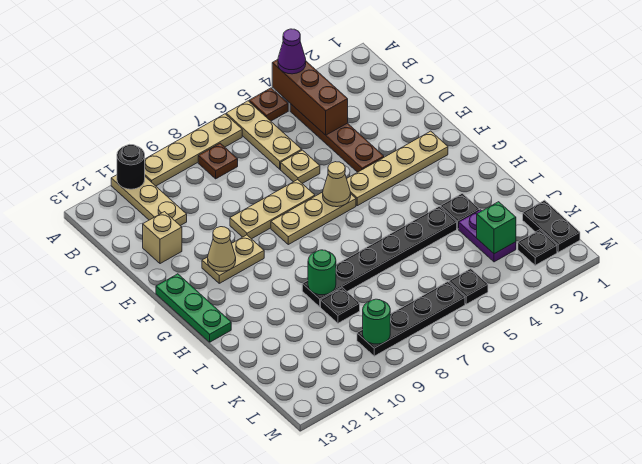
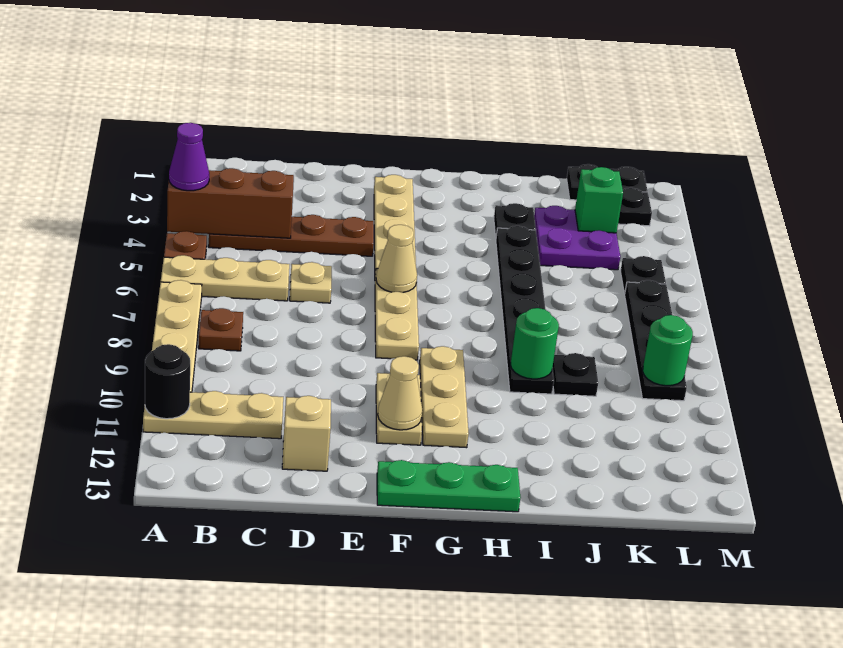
tan 1x3 plate [230,180,315,239] -> tan 1x3 plate moved to [420,346,469,448]
purple 1x2 plate [459,210,516,262] -> purple 2x2 plate [534,206,620,270]

